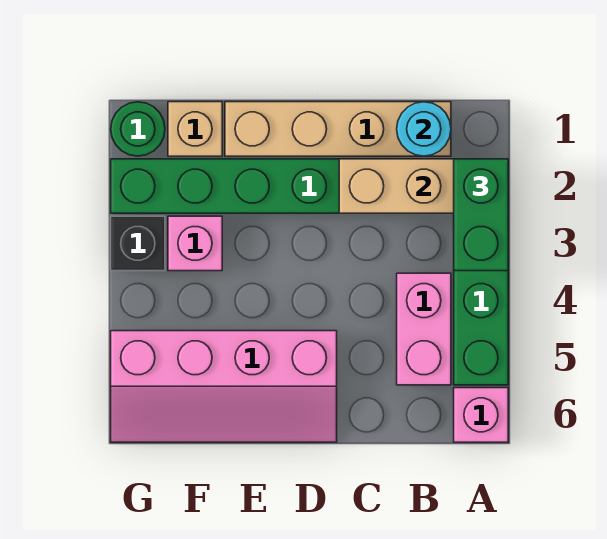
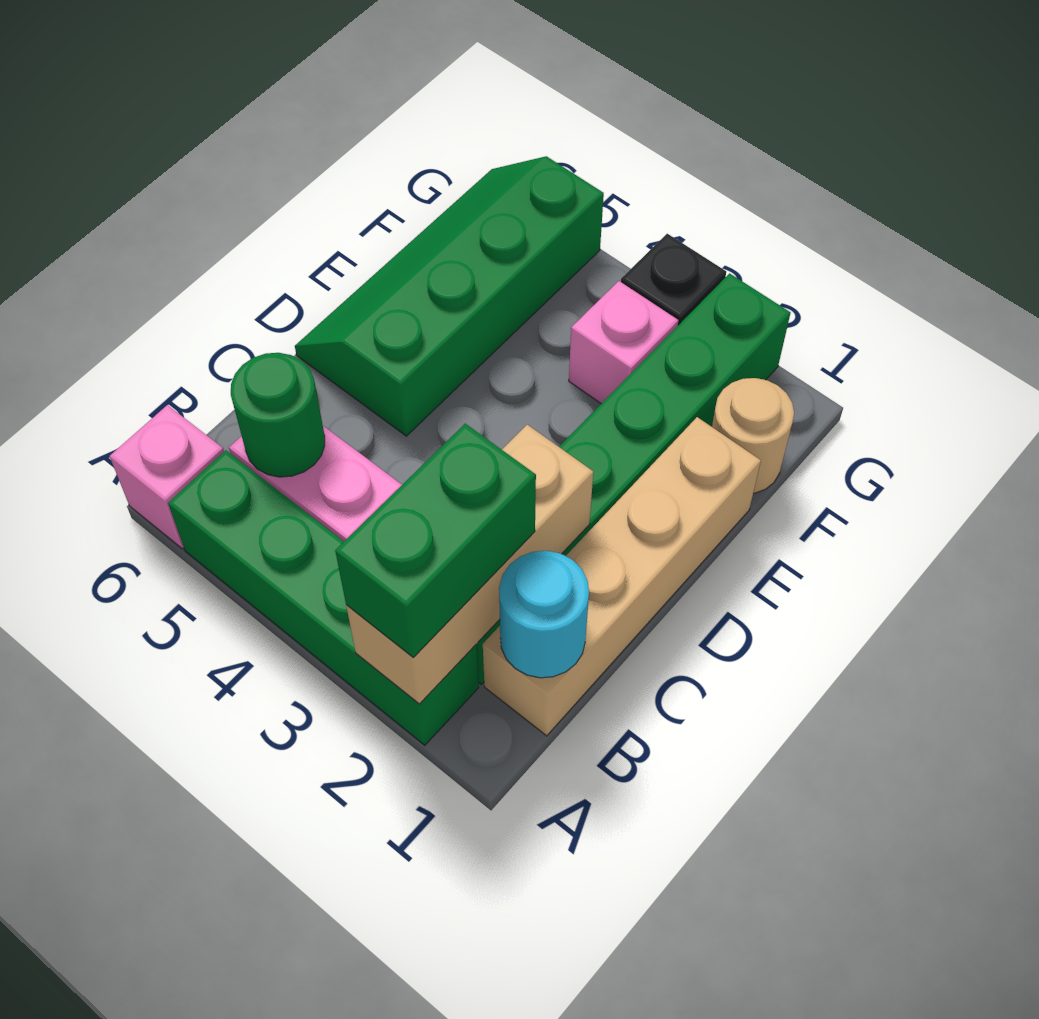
green 1x2 brick [454,159,508,271] -> green 1x2 brick turned to [335,424,536,657]
pink 2x4 slope [111,331,337,442] -> green 2x4 slope [295,156,604,436]
tan 1x1 brick [168,102,222,156] -> tan 1x1 round brick [712,378,794,493]
green 1x1 round brick [111,102,165,156] -> green 1x1 round brick moved to [231,353,325,477]

